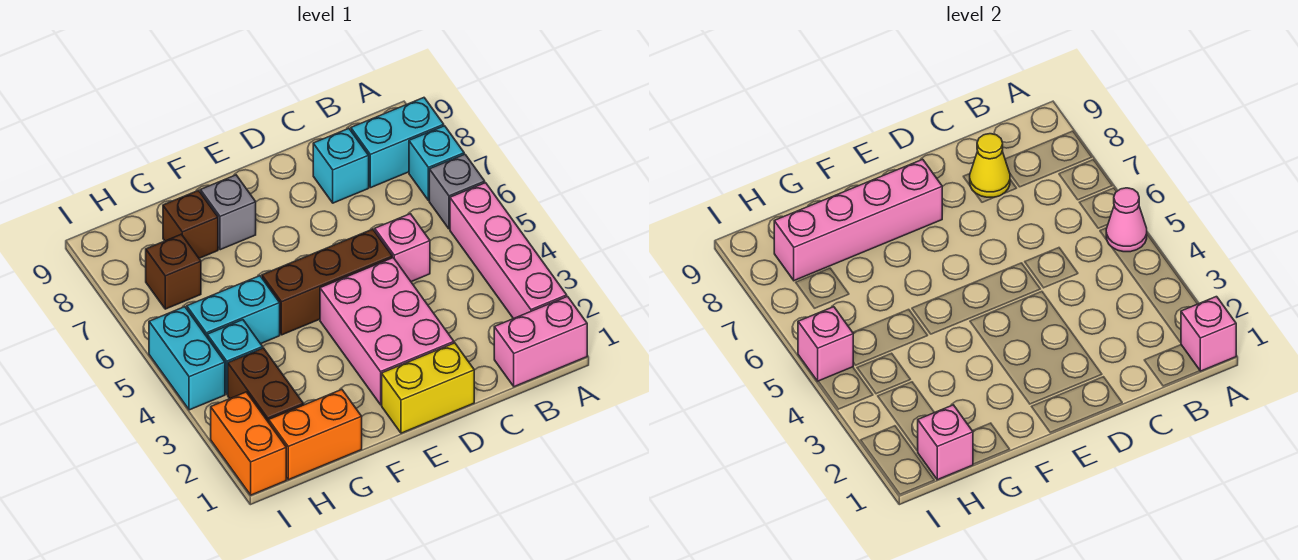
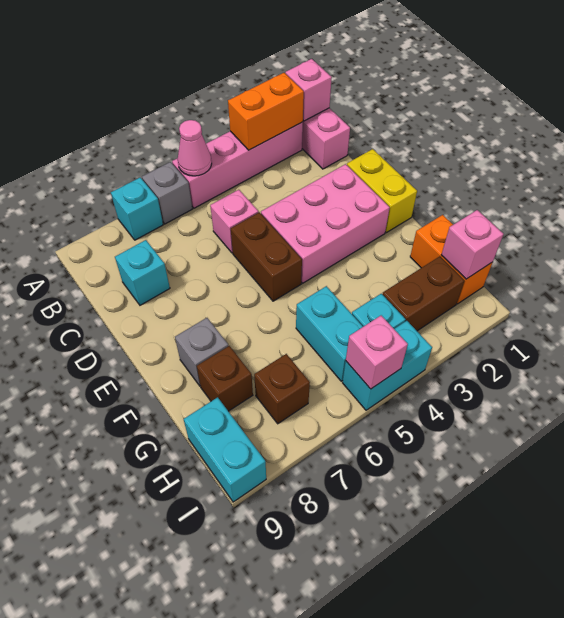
cyan 1x2 brick [351,98,444,188] -> cyan 1x2 brick moved to [184,397,266,502]
yellow 1x1 cone [970,134,1010,197] -> none
brown 1x3 brick [262,229,392,335] -> brown 1x2 brick [231,212,302,301]
pink 1x4 brick [774,159,942,281] -> none
orange 1x2 brick [211,392,286,495] -> orange 1x2 brick moved to [228,73,304,150]

